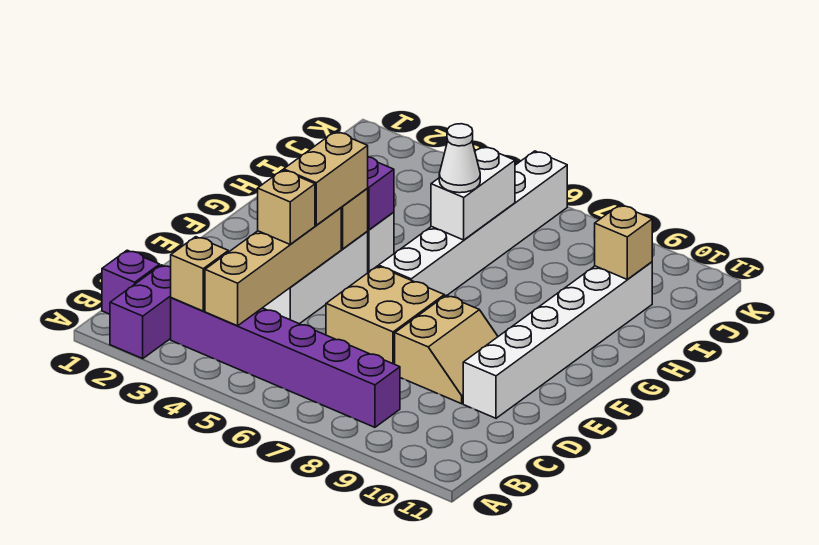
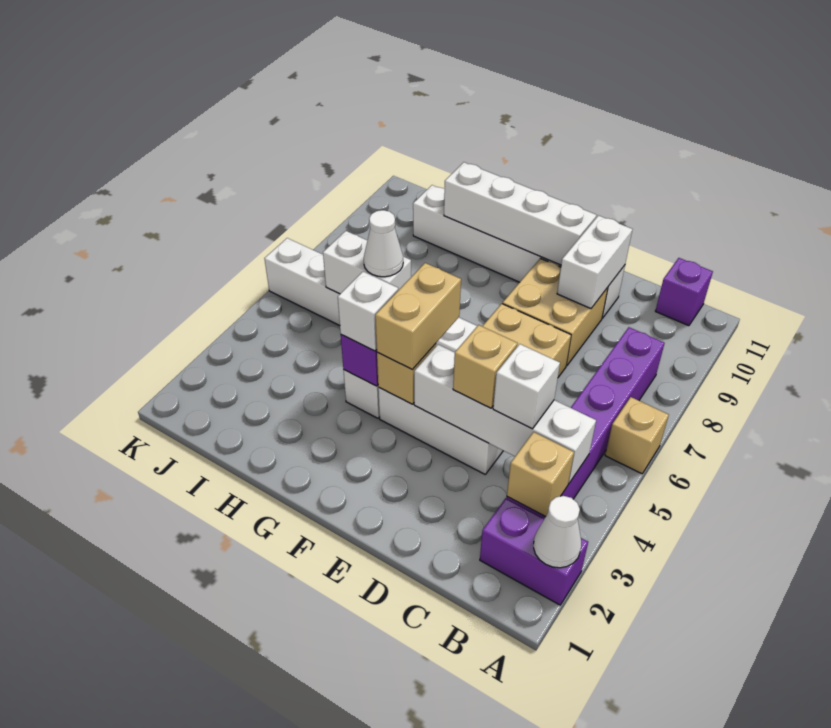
none -> white 1x1 cone [534,496,581,568]
purple 1x1 brick [102,250,160,314] -> purple 1x1 brick moved to [656,258,713,326]
tan 1x4 brick [205,208,341,326] -> white 1x4 brick [414,345,596,484]
none -> white 1x1 brick [493,344,560,429]
tan 2x2 slope [395,295,498,404] -> tan 2x2 brick [503,258,608,366]
none -> white 1x2 brick [557,216,632,309]
tan 1x2 brick [284,132,368,225] -> tan 1x2 brick turned to [375,263,461,370]
none -> white 1x4 brick [444,162,597,265]
none -> white 1x1 brick [338,272,398,351]
tan 1x1 brick [595,205,652,280] -> tan 1x1 brick moved to [605,397,669,474]

